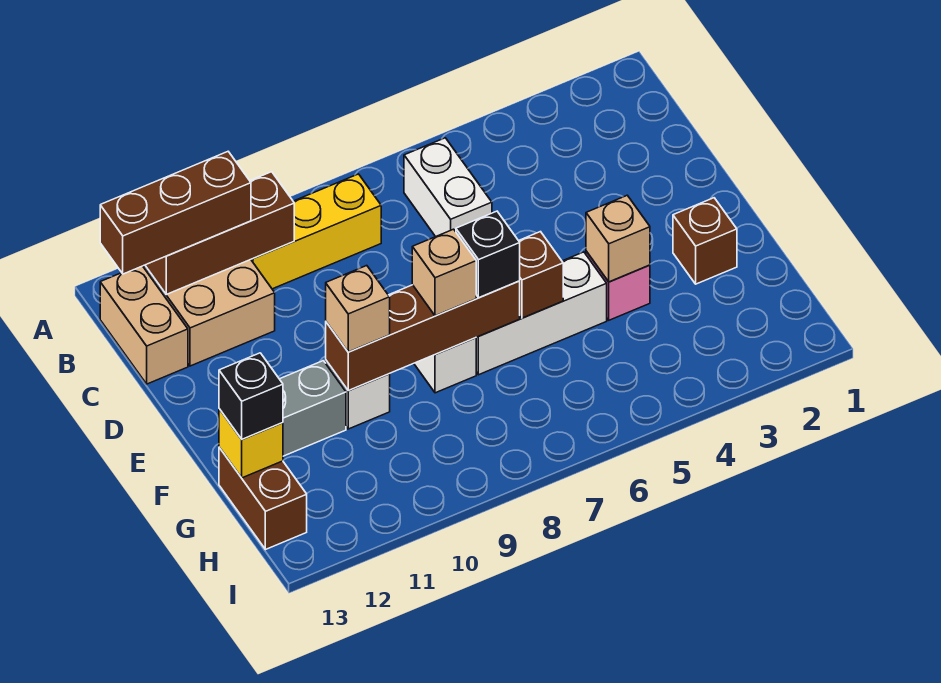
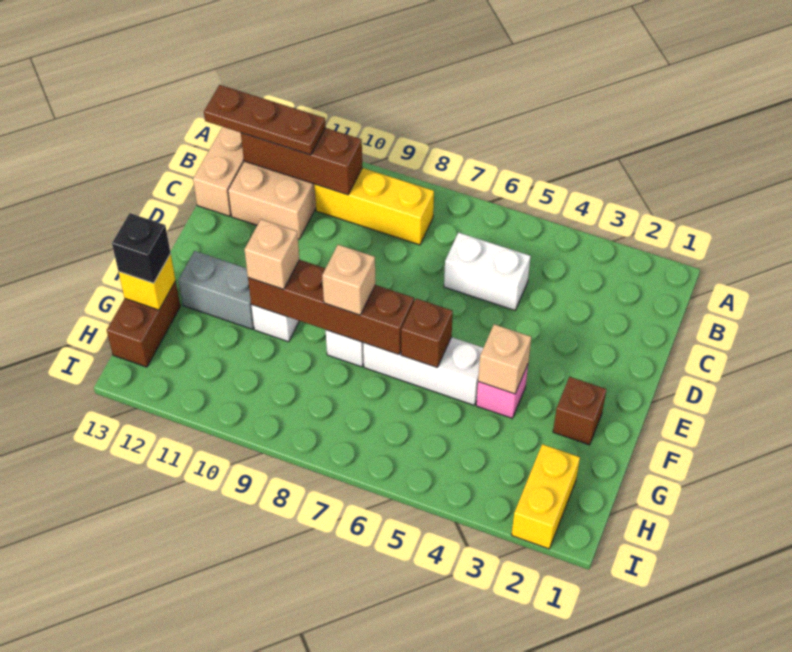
white 1x2 brick [404,138,492,237] -> white 1x2 brick turned to [444,233,531,310]
brown 1x3 brick [100,152,251,274] -> brown 1x3 plate [204,85,326,155]
black 1x1 brick [456,211,520,298] -> none
none -> yellow 1x2 brick [512,444,580,549]

